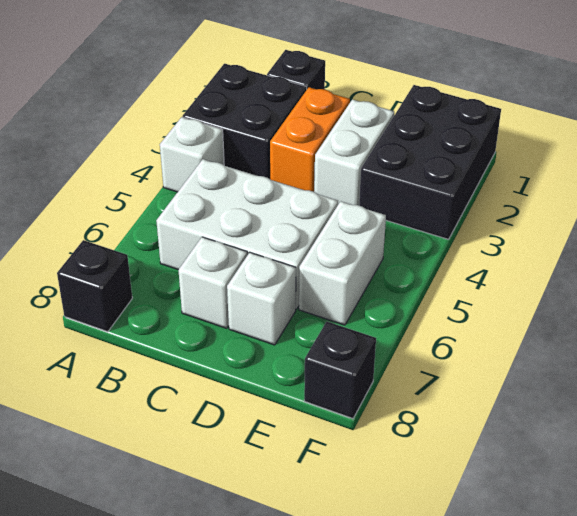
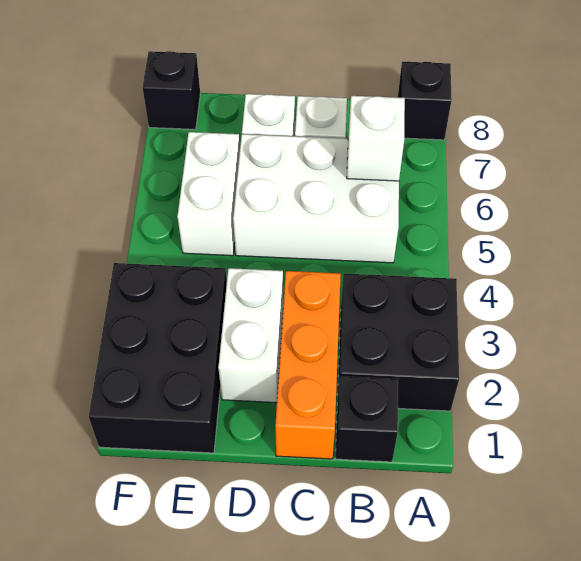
white 1x1 brick [160,117,224,192] -> white 1x1 brick moved to [347,96,405,181]
orange 1x2 brick [270,87,350,192] -> orange 1x3 brick [275,271,341,459]

